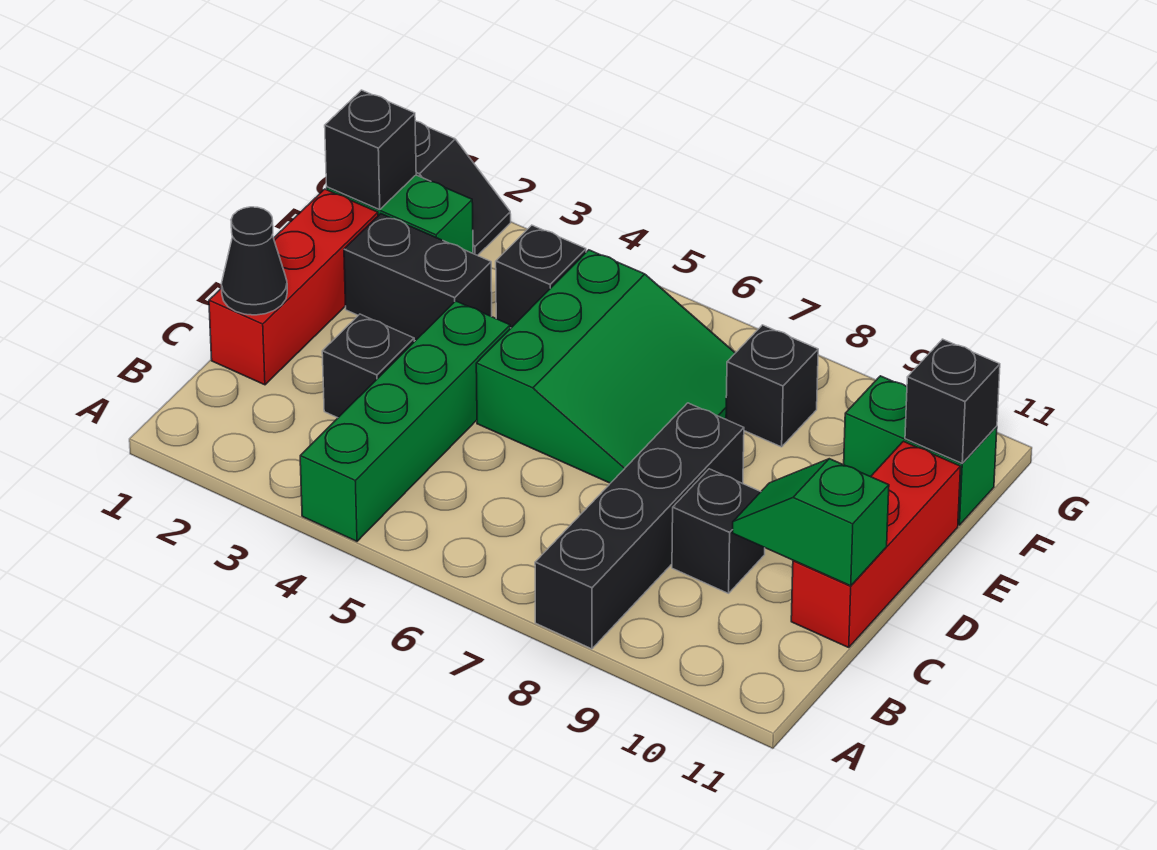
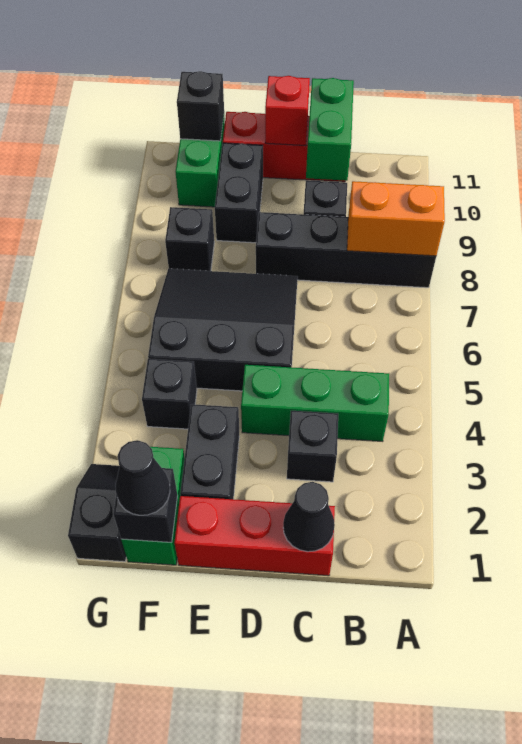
green 1x4 brick [300,301,510,541] -> green 1x3 brick [241,365,389,441]
none -> orange 1x2 brick [347,181,445,256]
green 1x2 slope [733,459,889,586] -> green 1x2 brick [306,78,354,181]
green 3x3 slope [476,250,735,483] -> black 3x3 slope [148,269,298,391]
none -> red 1x1 brick [265,76,310,146]
none -> black 1x2 brick [215,143,263,243]
none -> black 1x1 cone [116,440,170,515]

